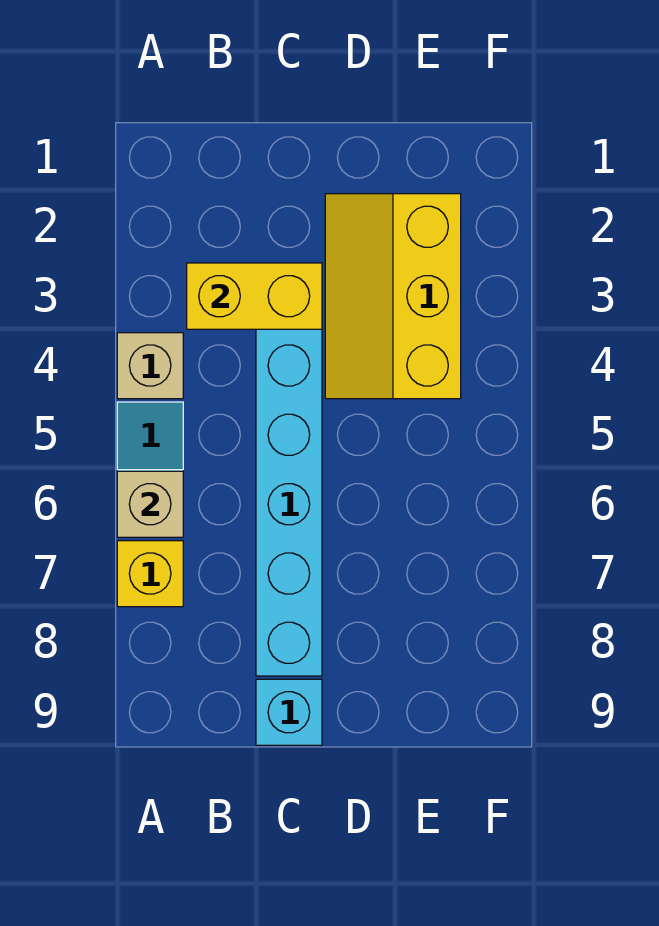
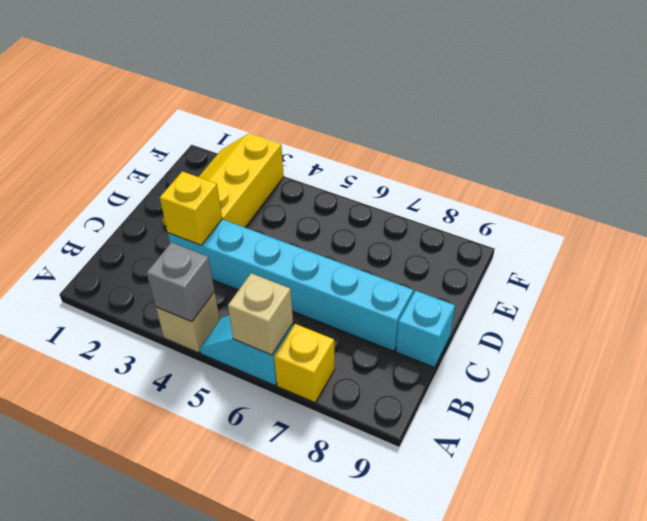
none -> grey 1x1 brick [147,242,215,322]
yellow 1x2 brick [187,263,322,329] -> yellow 1x1 brick [160,171,222,245]
yellow 2x3 slope [325,194,461,399] -> yellow 2x3 slope turned to [162,133,284,227]

